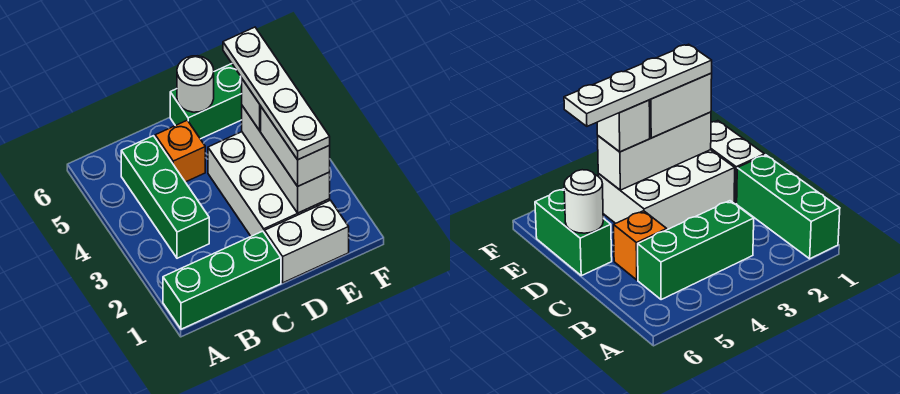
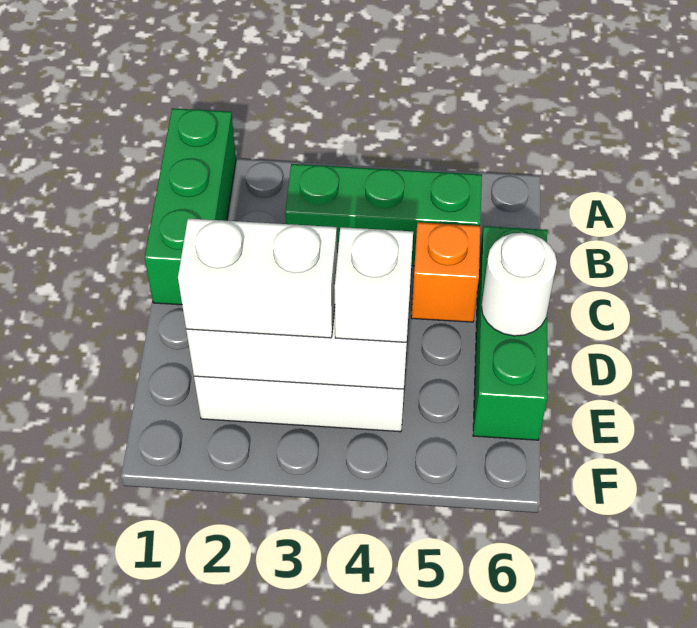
white 1x2 brick [265,200,349,283] -> none
green 1x2 brick [170,64,242,139] -> green 1x3 brick [473,226,547,440]
white 1x4 plate [223,27,330,160] -> none

